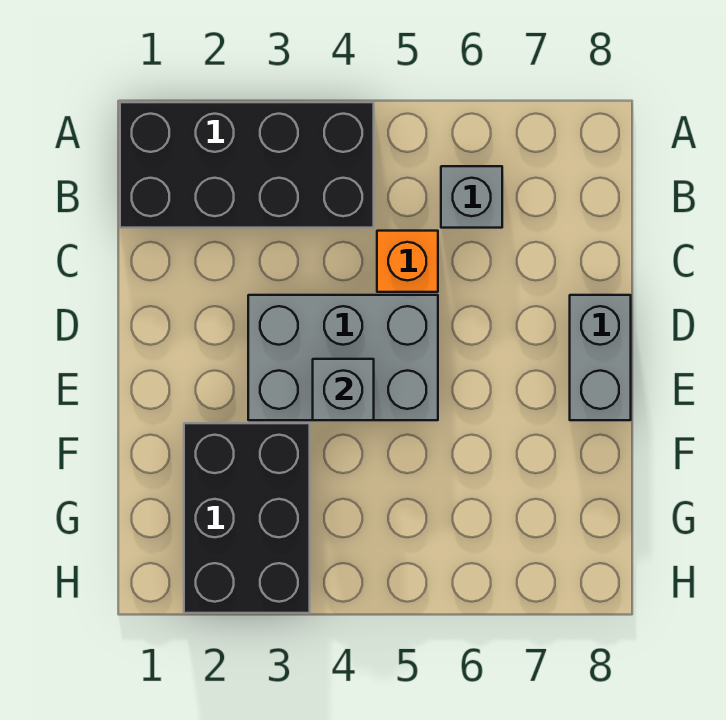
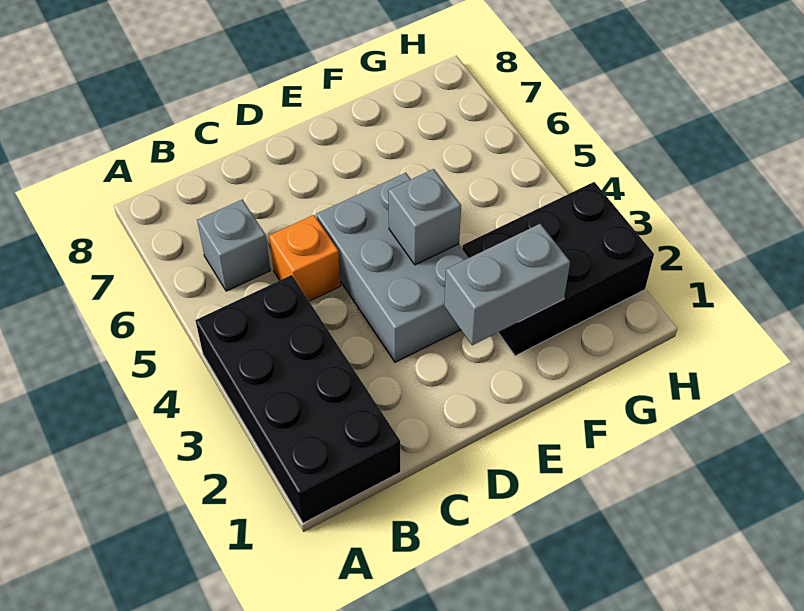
grey 1x2 brick [570,295,631,420] -> grey 1x2 brick moved to [444,224,570,345]

